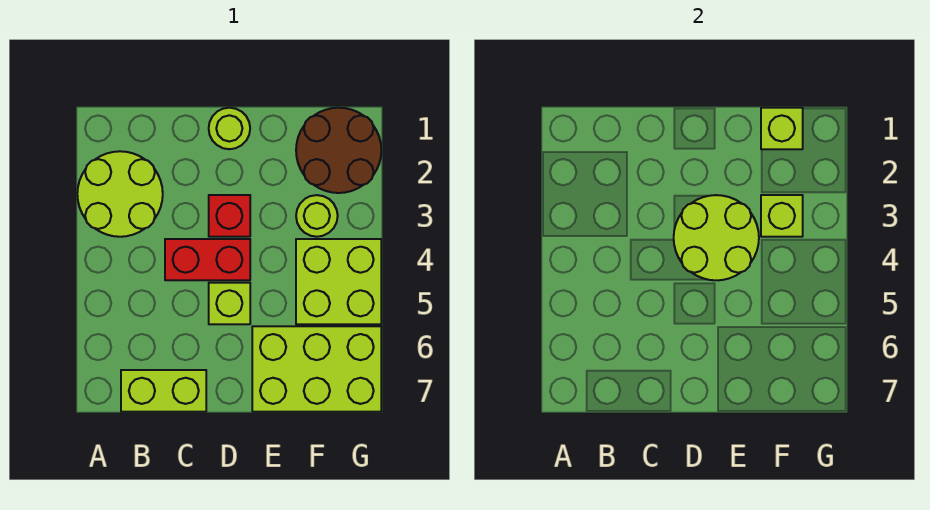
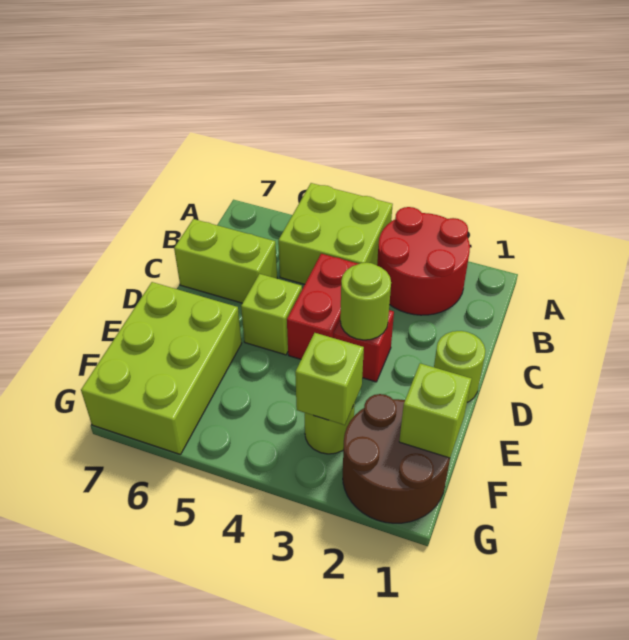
lime 2x2 round brick [77,151,163,237] -> red 2x2 round brick [377,207,470,315]
lime 1x2 brick [121,370,206,412] -> lime 1x2 brick turned to [174,219,277,303]
lime 2x2 round brick [674,195,759,280] -> lime 1x1 round brick [340,262,391,340]
lime 2x2 brick [296,239,381,324] -> lime 2x2 brick moved to [278,183,393,284]

